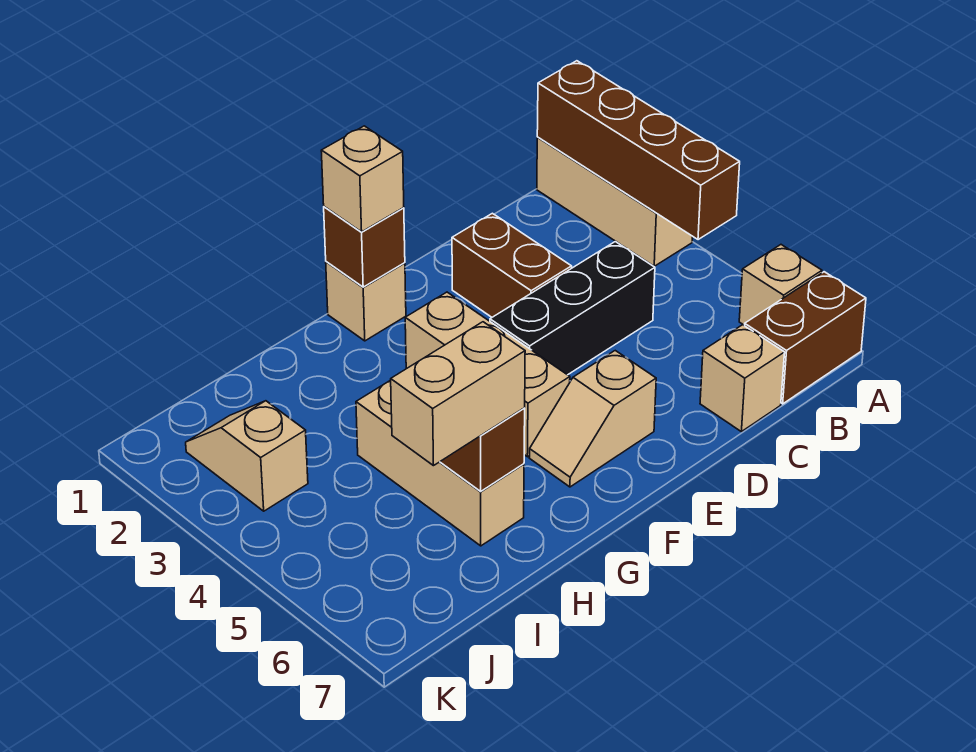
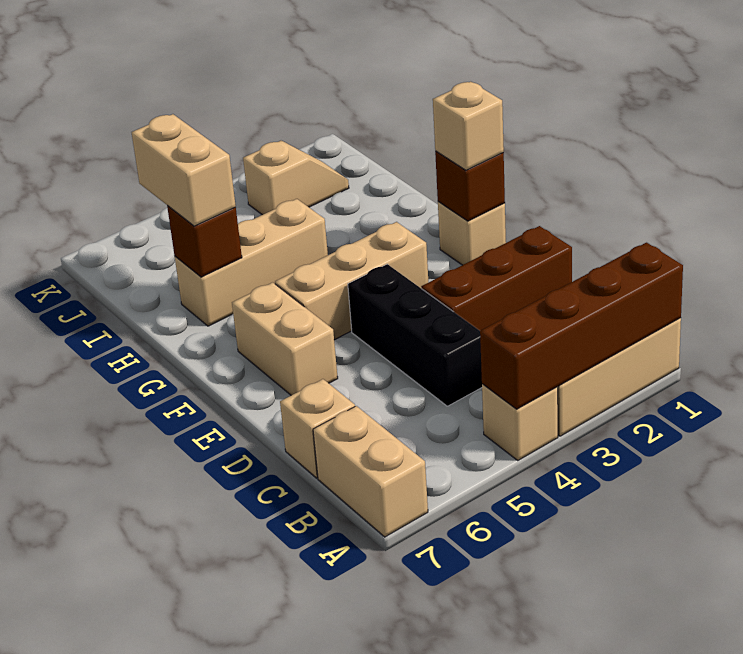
tan 1x1 brick [739,245,822,325] -> tan 1x1 brick moved to [482,384,558,460]
brown 1x2 brick [744,272,866,404] -> tan 1x2 brick [313,406,428,537]
brown 1x2 brick [452,213,572,317] -> brown 1x3 brick [421,226,572,331]
tan 1x2 slope [529,351,656,487] -> tan 1x2 brick [232,282,338,395]

